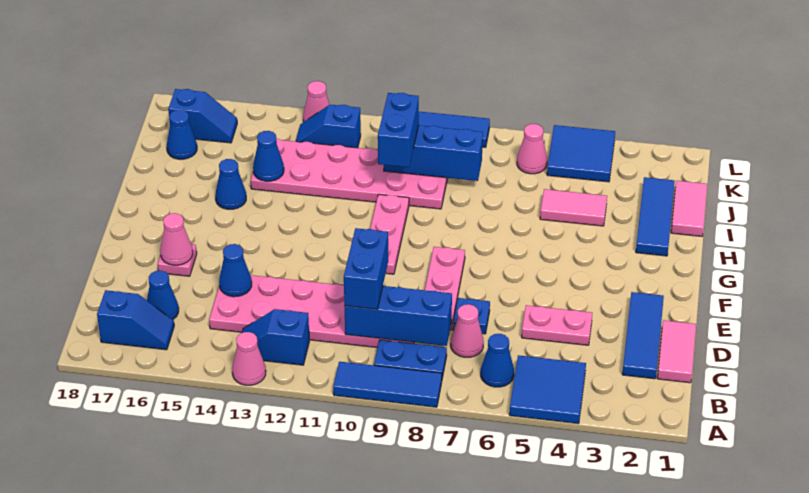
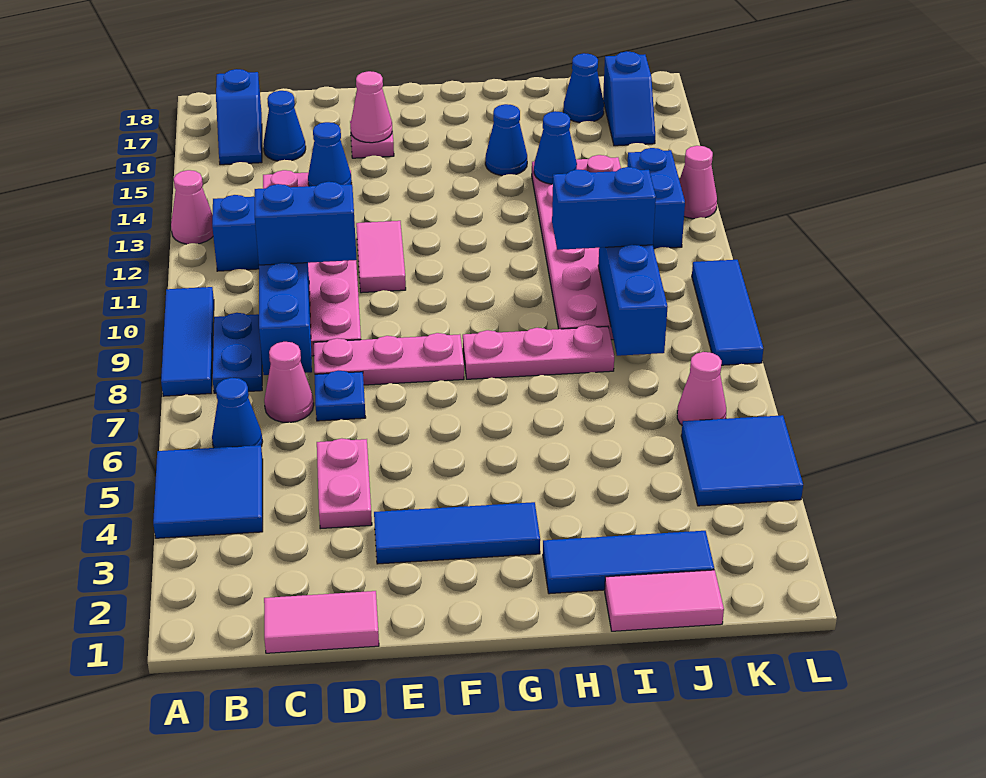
blue 1x3 tile [622,292,664,379] -> blue 1x3 tile moved to [374,502,540,564]
pink 1x3 plate [370,194,409,274] -> pink 1x3 plate moved to [463,325,614,379]
pink 1x2 tile [540,189,607,226] -> pink 1x2 tile moved to [356,221,406,293]
blue 1x2 slope [296,105,361,148] -> blue 1x2 brick [627,148,685,249]

